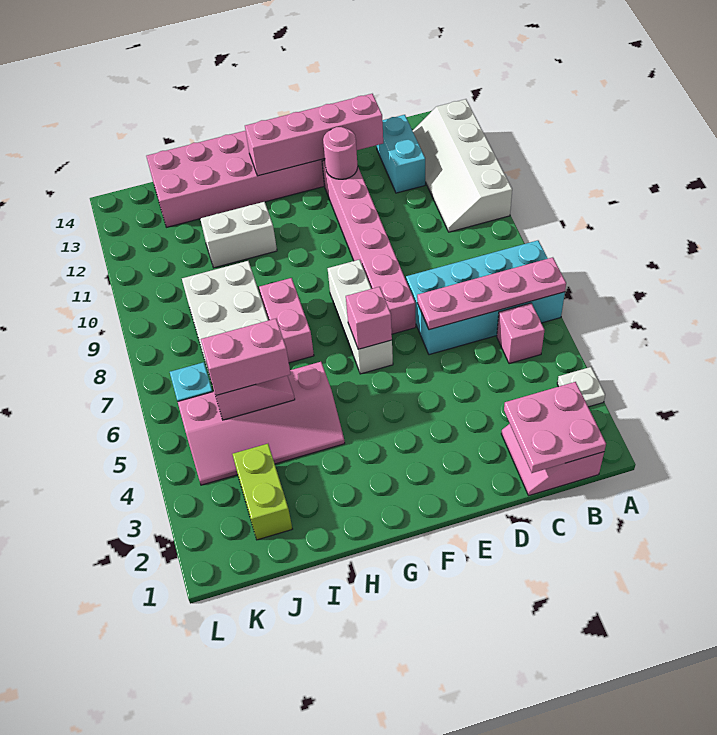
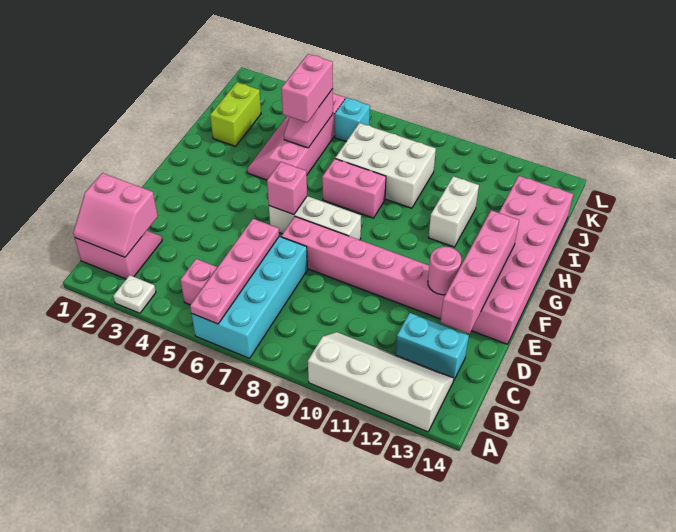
pink 2x2 plate [504,382,606,473] -> pink 2x2 slope [73,173,158,257]
lime 1x2 brick [233,444,292,540] -> lime 1x2 brick turned to [210,82,261,146]

